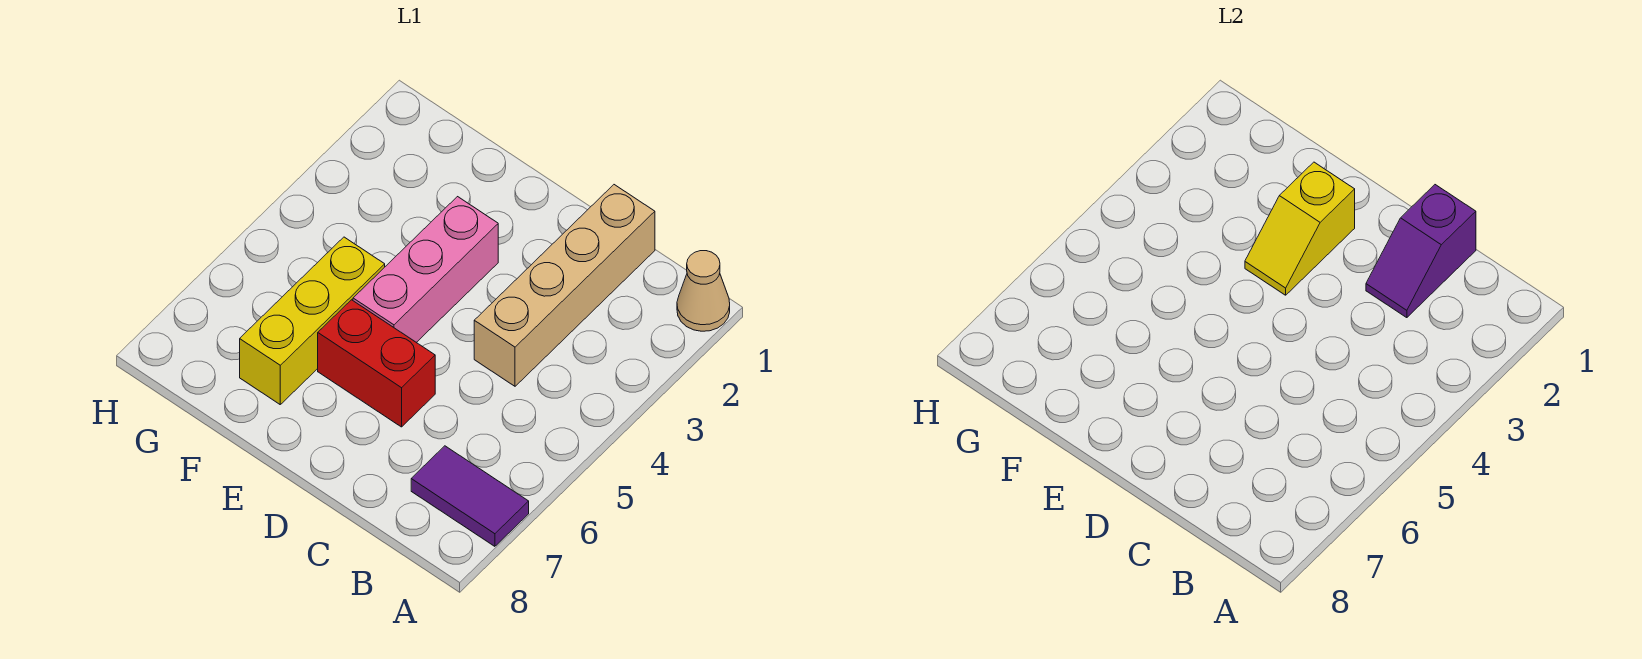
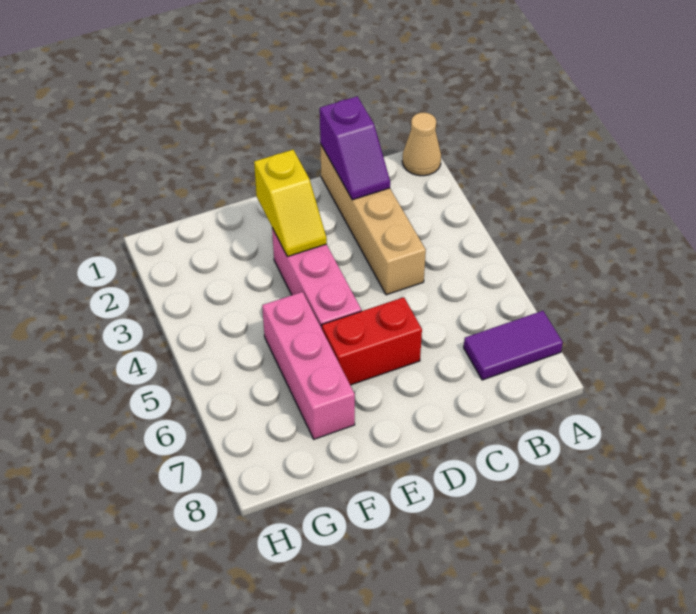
yellow 1x3 brick [240,237,385,404] -> pink 1x3 brick [262,292,355,439]

